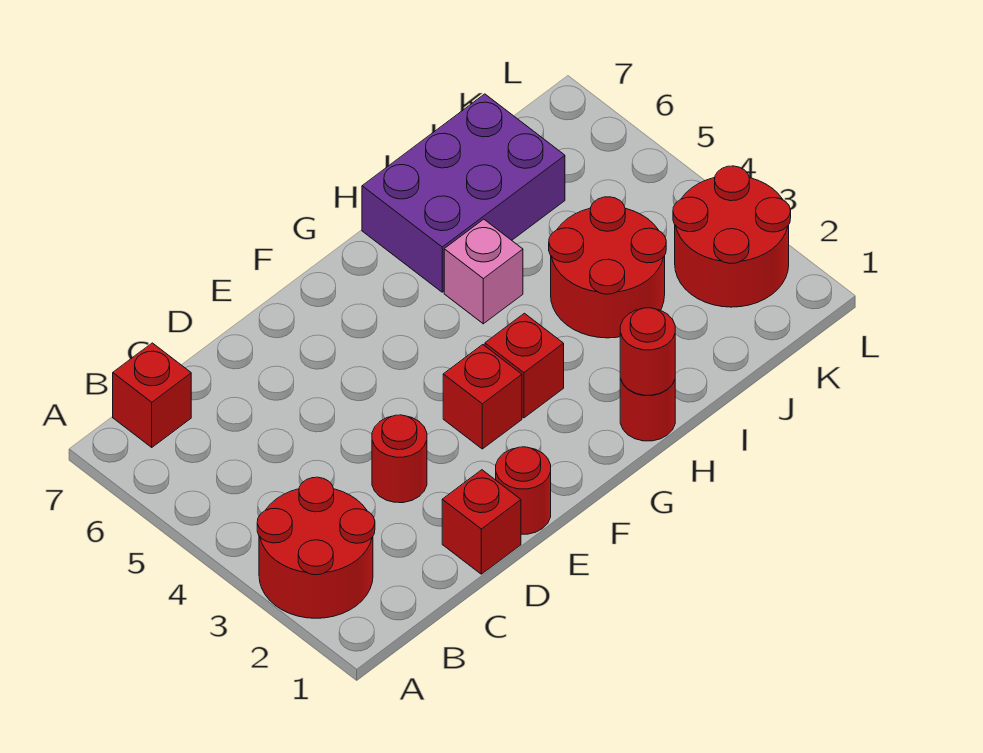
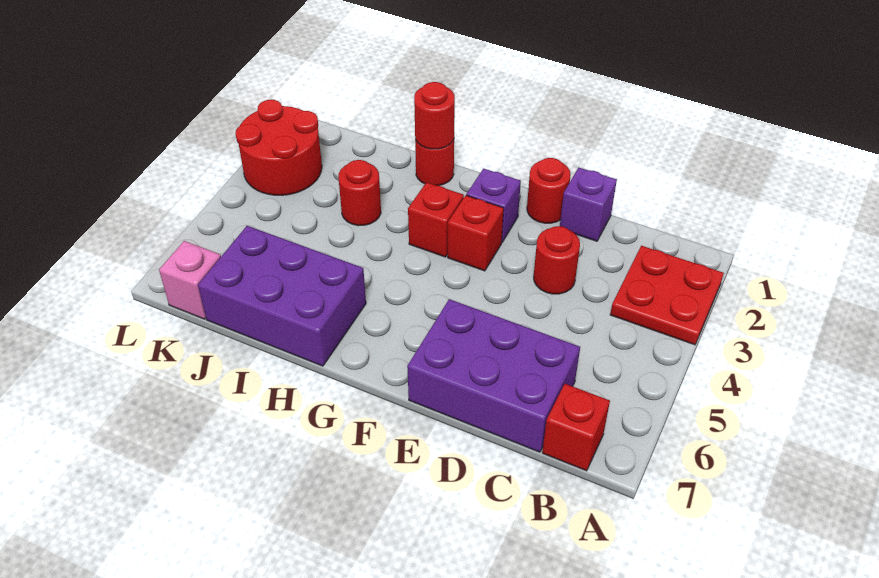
red 2x2 round brick [257,477,375,618] -> red 2x2 plate [610,246,724,345]
none -> purple 2x3 brick [407,299,580,452]
red 1x1 brick [442,470,521,574] -> purple 1x1 brick [560,168,617,241]
none -> purple 1x1 brick [466,169,521,242]
pink 1x1 brick [444,219,523,324] -> pink 1x1 brick moved to [159,241,221,319]
red 2x2 round brick [549,197,666,338] -> red 1x1 round brick [338,160,381,226]

